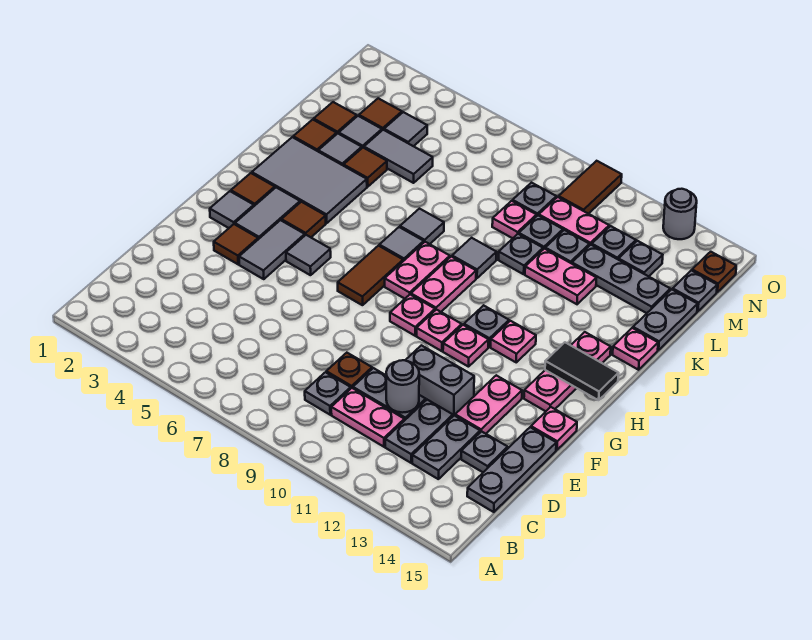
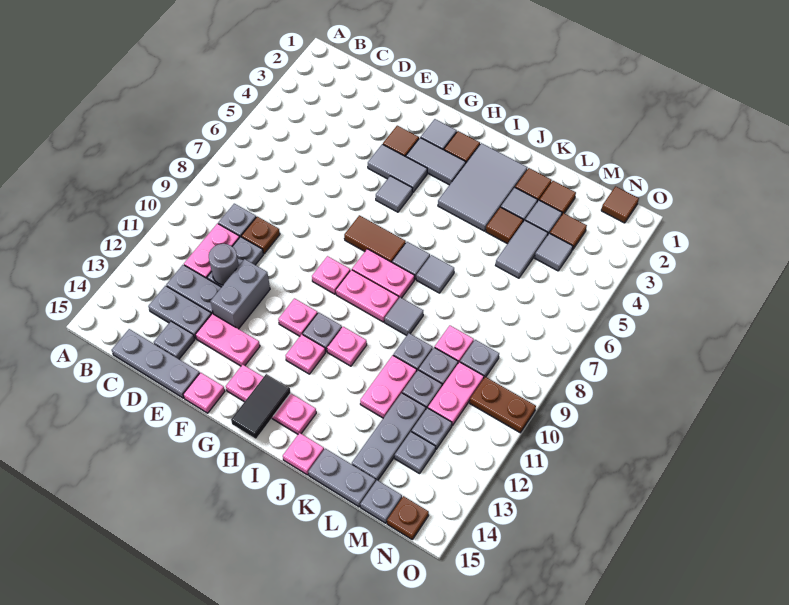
pink 1x1 plate [417,310,462,351] -> pink 1x1 plate moved to [327,327,367,366]
brown 1x1 tile [281,202,326,237] -> brown 1x1 tile moved to [601,186,639,223]
brown 1x2 tile [559,161,622,214] -> brown 1x2 plate [470,377,536,433]
grey 1x1 round brick [663,189,697,239] -> none

